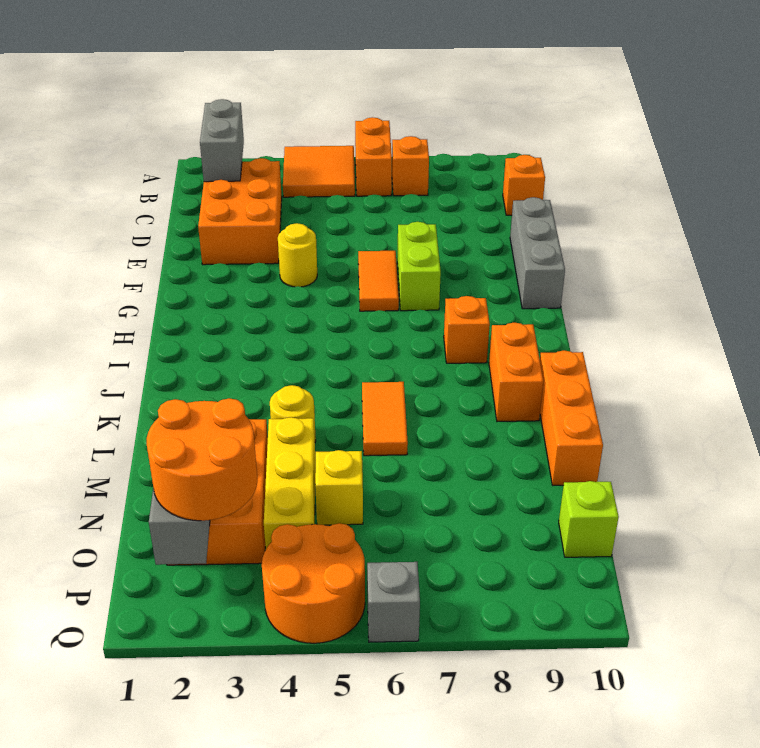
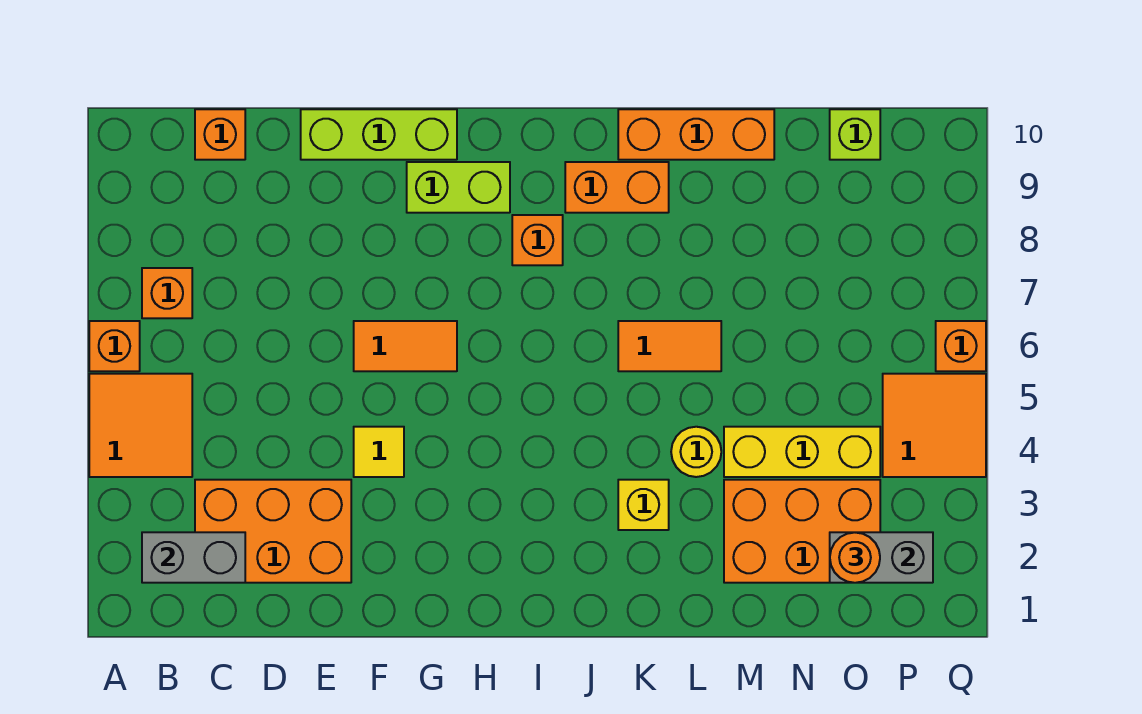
orange 1x2 brick [355,117,392,196] -> orange 1x1 brick [89,321,140,371]
grey 1x3 brick [510,197,565,309] -> lime 1x3 brick [301,109,457,160]
yellow 1x1 round brick [278,223,317,287] -> yellow 1x1 tile [354,427,404,477]
lime 1x2 brick [397,222,441,311] -> lime 1x2 brick moved to [407,162,510,213]
yellow 1x1 brick [315,450,363,525] -> yellow 1x1 brick moved to [618,480,669,530]
orange 2x2 round brick [147,398,257,521] -> orange 1x1 round brick [830,532,880,583]
orange 2x2 round brick [262,523,365,643] -> orange 2x2 tile [883,374,986,477]
grey 1x1 brick [367,562,420,642] -> orange 1x1 brick [936,321,986,371]

